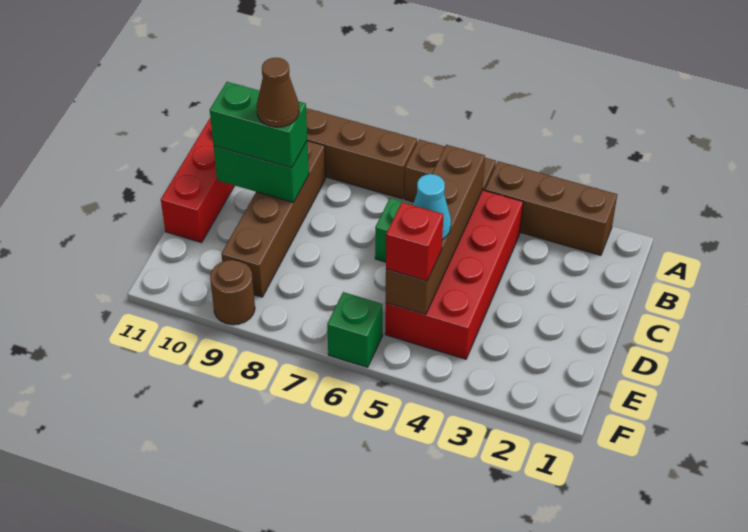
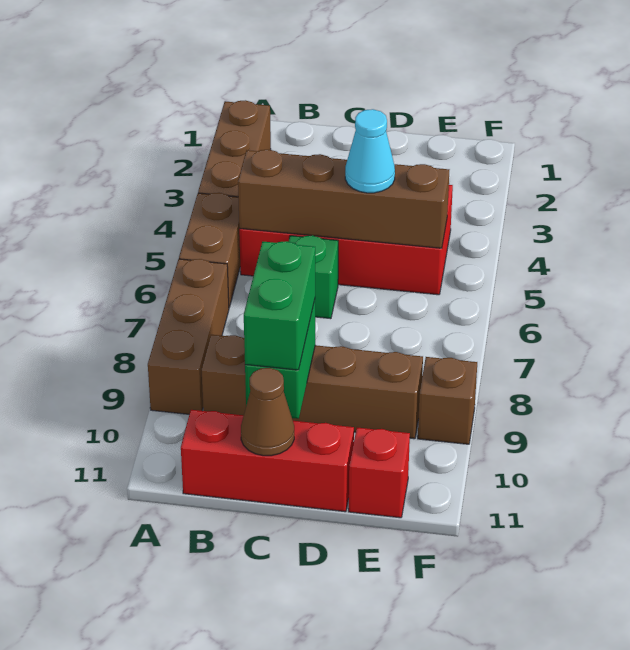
brown 1x1 cone [257,58,299,127] -> brown 1x1 cone moved to [241,368,294,456]
red 1x1 brick [386,202,443,281] -> red 1x1 brick moved to [349,427,410,518]
green 1x1 brick [327,292,383,367] -> none
brown 1x1 round brick [210,260,255,325] -> brown 1x1 brick [418,357,477,444]

